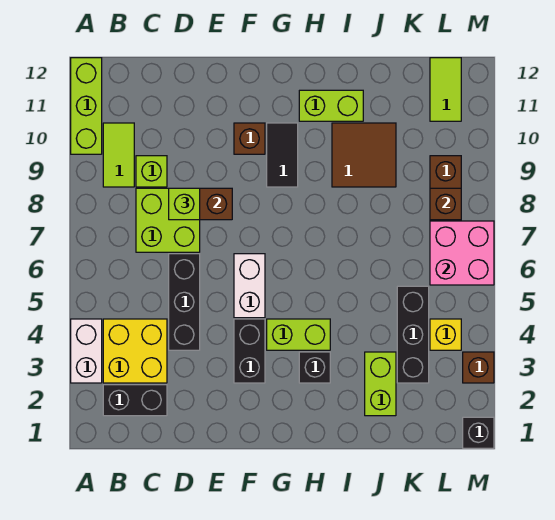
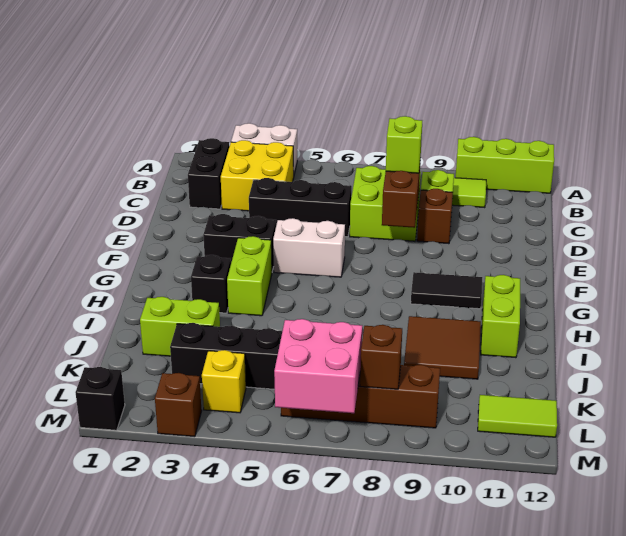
brown 1x1 brick [234,123,265,154] -> brown 1x1 brick moved to [417,189,453,244]

